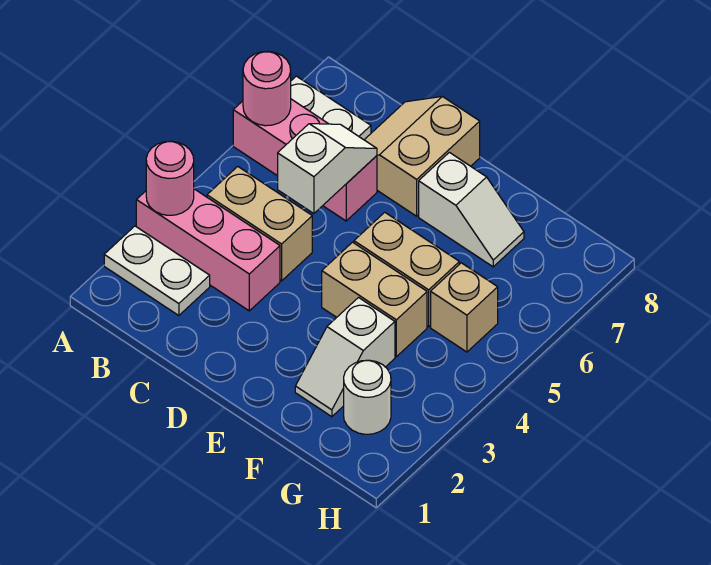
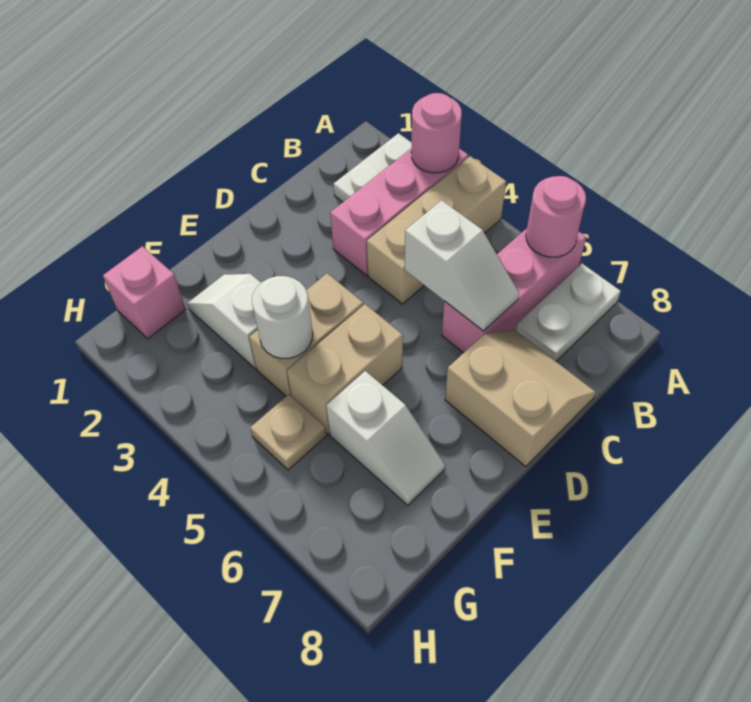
tan 1x2 brick [207,166,312,281] -> tan 1x3 brick [367,156,506,304]
white 1x2 slope [419,152,524,267] -> white 1x2 slope turned to [326,371,445,505]
none -> pink 1x1 brick [103,246,186,339]
white 1x1 round brick [344,360,391,434] -> white 1x1 round brick moved to [252,276,313,359]
tan 1x1 brick [431,263,498,352] -> tan 1x1 plate [250,394,326,470]

